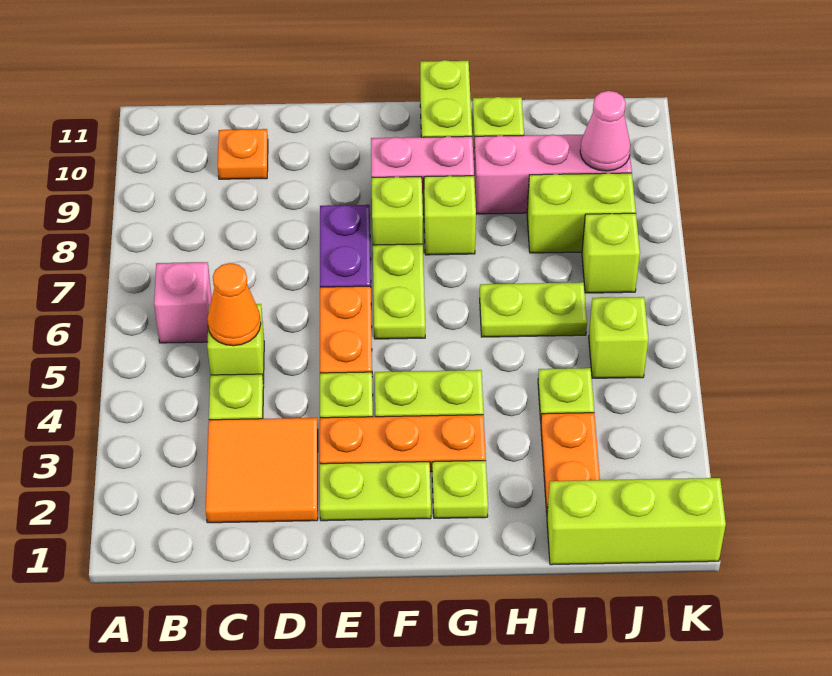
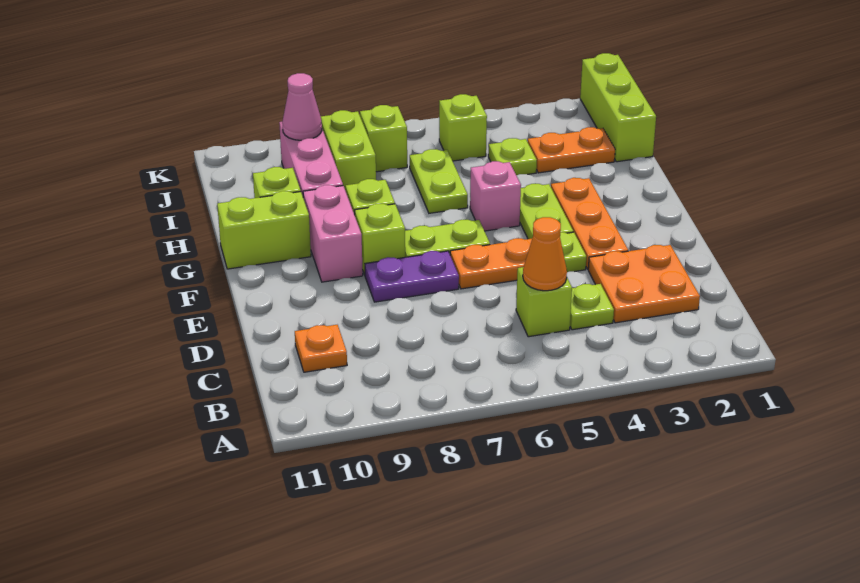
pink 1x1 brick [154,262,212,343] -> pink 1x1 brick moved to [470,161,521,231]
orange 2x2 tile [206,418,318,523] -> orange 2x2 plate [588,245,700,323]
lime 1x2 plate [320,462,431,521] -> none
lime 1x1 plate [432,461,488,518] -> none

